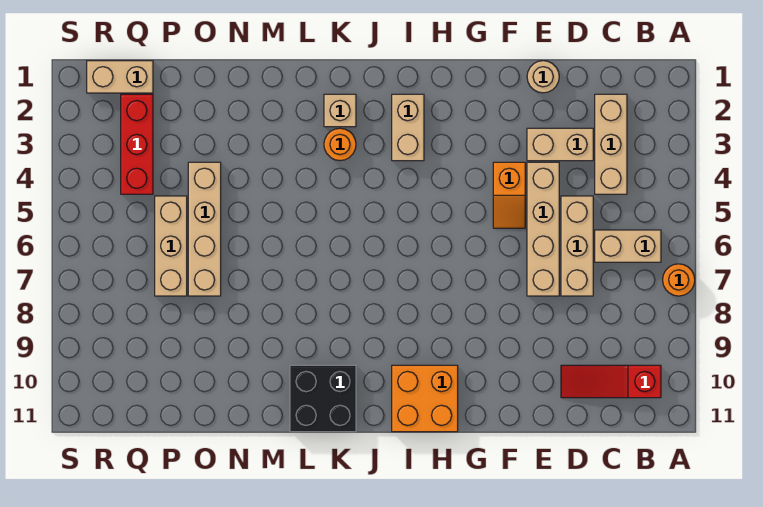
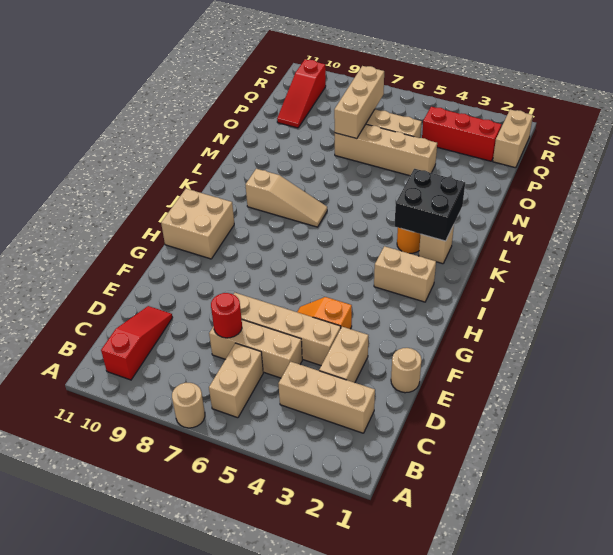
orange 1x1 round brick [663,264,695,296] -> tan 1x1 round brick [172,383,205,428]
none -> red 1x1 round brick [211,293,242,338]
orange 2x2 brick [392,365,458,432] -> tan 2x2 brick [161,189,234,259]
none -> tan 1x3 slope [245,169,327,227]
black 2x2 brick [290,365,356,432] -> black 2x2 brick moved to [395,169,465,241]
none -> tan 1x3 brick [334,66,384,139]
none -> red 1x3 slope [277,59,326,128]

